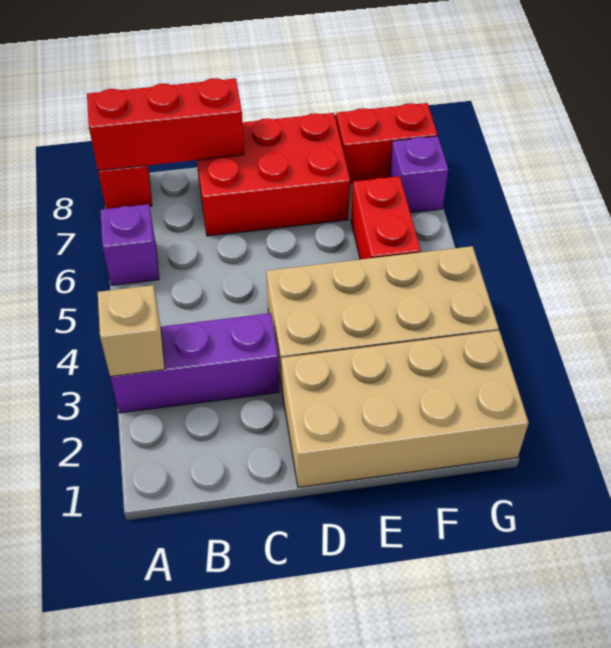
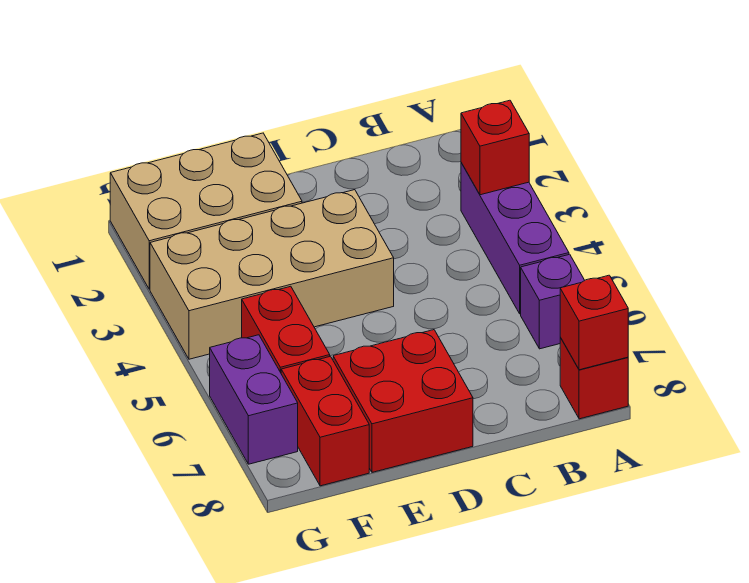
purple 1x3 brick [110,313,279,413] -> purple 1x3 brick turned to [461,163,569,314]
tan 1x1 brick [98,285,165,376] -> red 1x1 brick [461,100,529,195]
red 1x3 brick [87,78,244,171] -> red 1x1 brick [560,275,628,370]
red 2x3 brick [197,113,350,236] -> red 2x2 brick [333,330,473,472]
tan 2x4 brick [281,331,529,487] -> tan 2x3 brick [110,133,302,289]
red 1x2 brick [336,103,437,184] -> red 1x2 brick turned to [281,356,369,486]
purple 1x1 brick [389,136,448,213] -> purple 1x2 brick [210,335,298,464]

